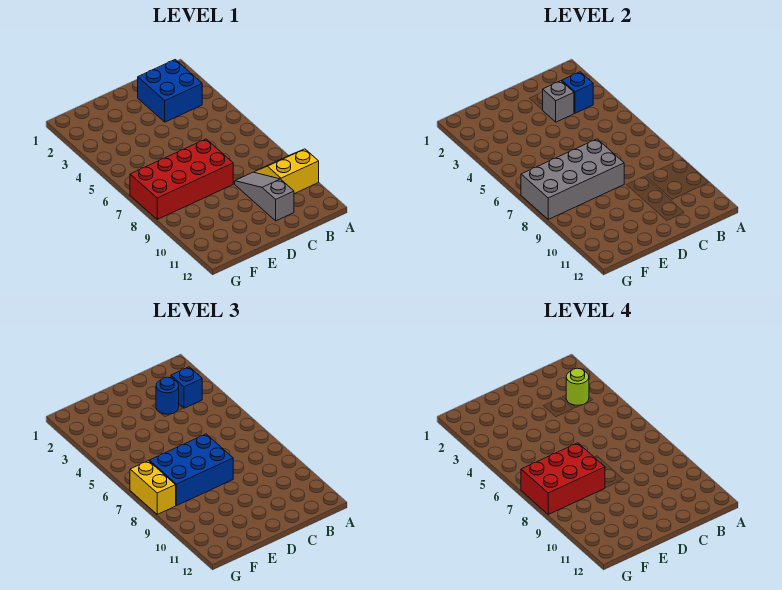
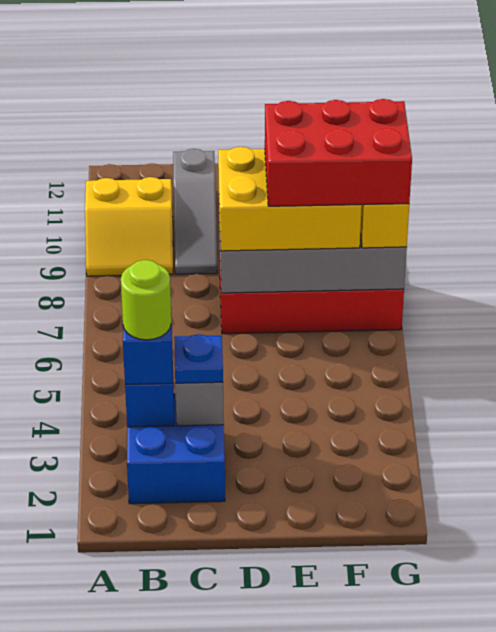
blue 1x1 round brick [156,377,179,414] -> blue 1x1 plate [174,334,223,383]
blue 2x3 brick [149,434,233,506] -> yellow 2x3 brick [218,147,362,251]

